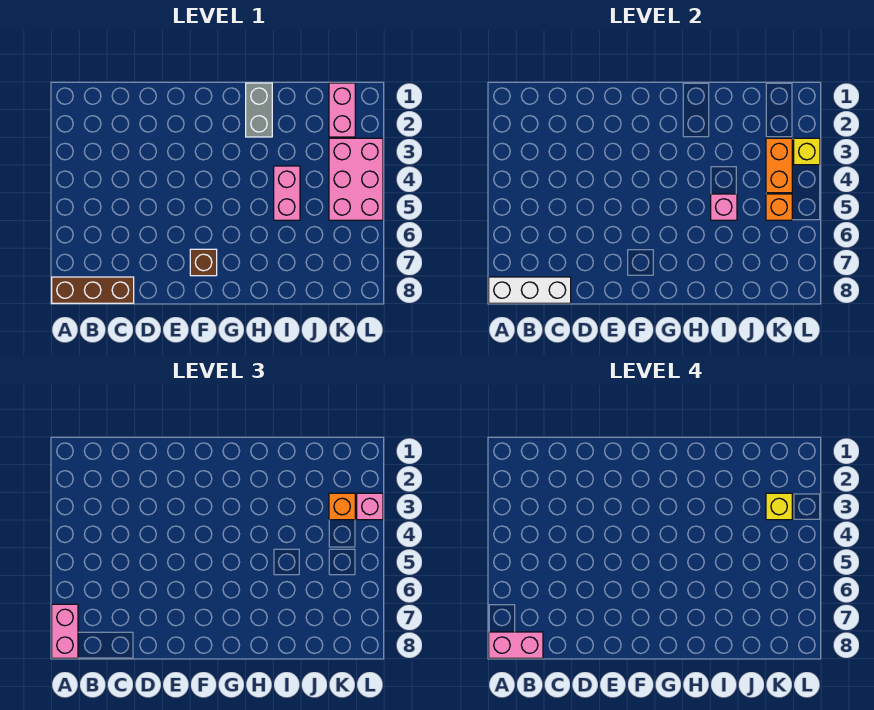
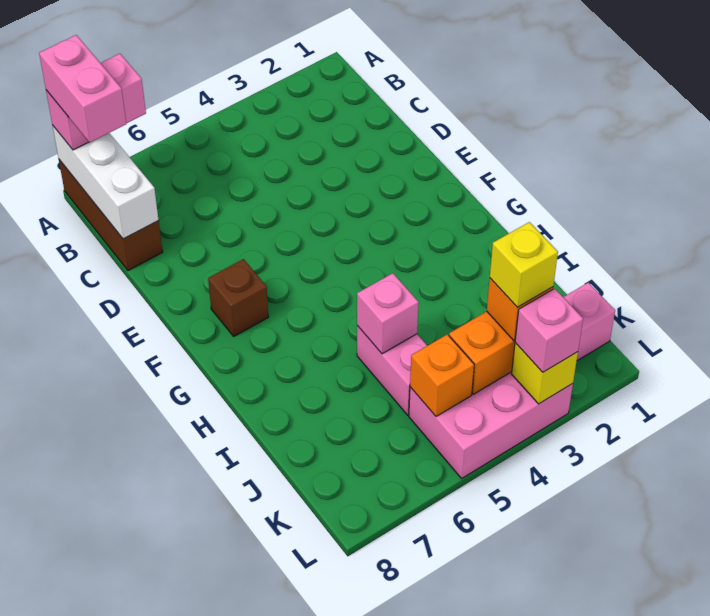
grey 1x2 brick [246,83,272,137] -> none
pink 1x2 brick [274,166,300,220] -> pink 1x2 brick turned to [357,326,427,415]

